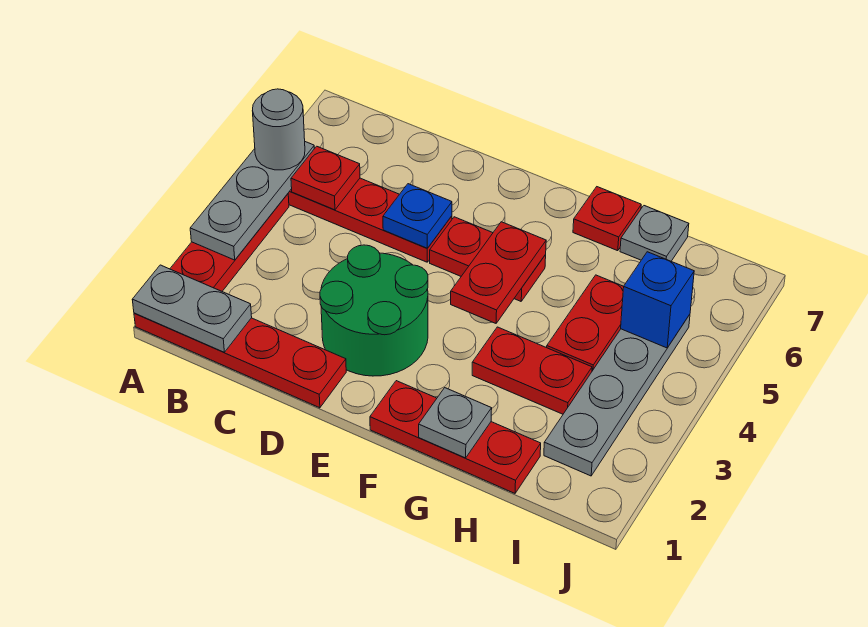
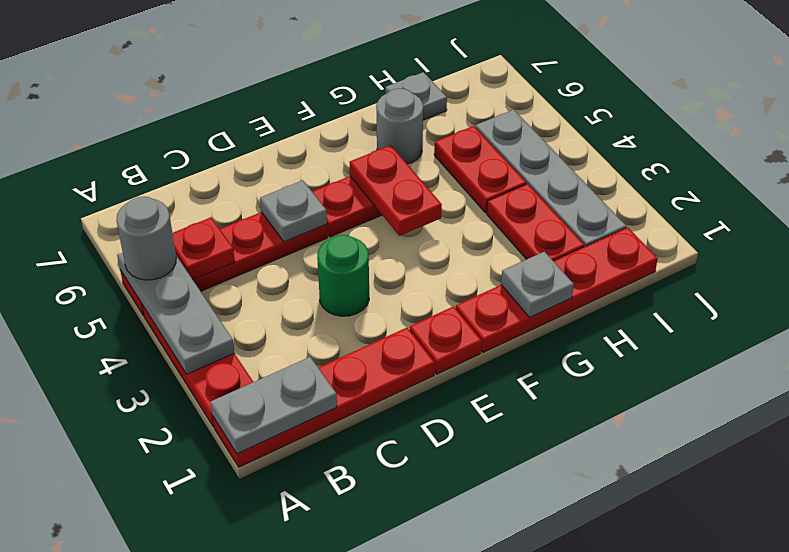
green 2x2 round brick [320,245,428,376] -> green 1x1 round brick [317,235,369,316]
blue 1x1 plate [383,184,452,248] -> grey 1x1 plate [260,180,327,242]
red 1x3 plate [370,381,541,493] -> red 1x4 plate [456,228,658,353]
red 1x2 plate [472,327,592,414] -> red 1x2 plate turned to [487,184,584,261]
none -> grey 1x1 round brick [376,89,423,164]
red 1x1 plate [573,187,641,251] -> red 1x1 plate moved to [410,306,481,374]
blue 1x1 brick [621,252,694,348] -> none

